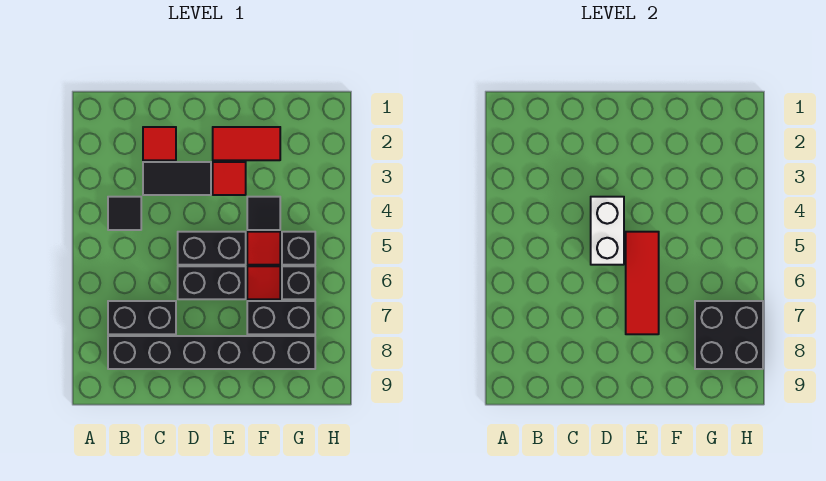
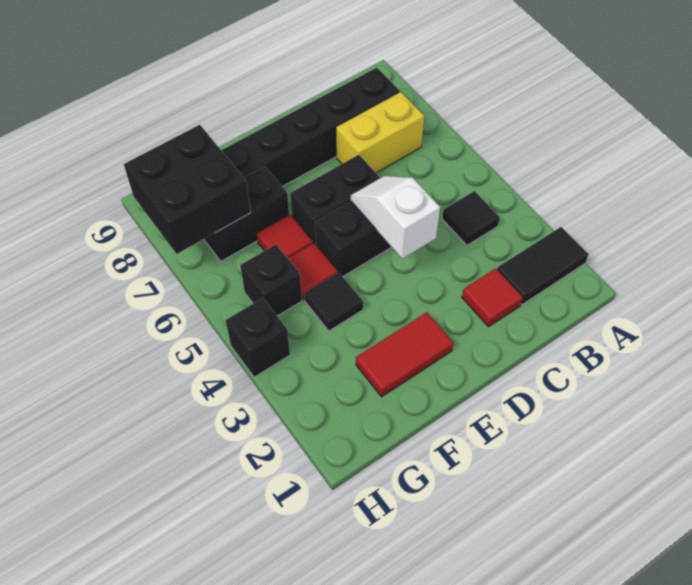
black 1x2 brick [108,301,176,334] -> yellow 1x2 brick [336,92,424,173]
black 1x2 tile [143,162,211,195] -> black 1x2 tile moved to [497,227,589,305]
white 1x2 brick [591,197,624,265] -> white 1x2 slope [351,176,440,259]
red 1x1 tile [213,162,246,195] -> none
red 1x3 tile [626,232,659,334] -> none
black 1x1 brick [282,266,315,299] -> black 1x1 brick moved to [226,298,290,377]

